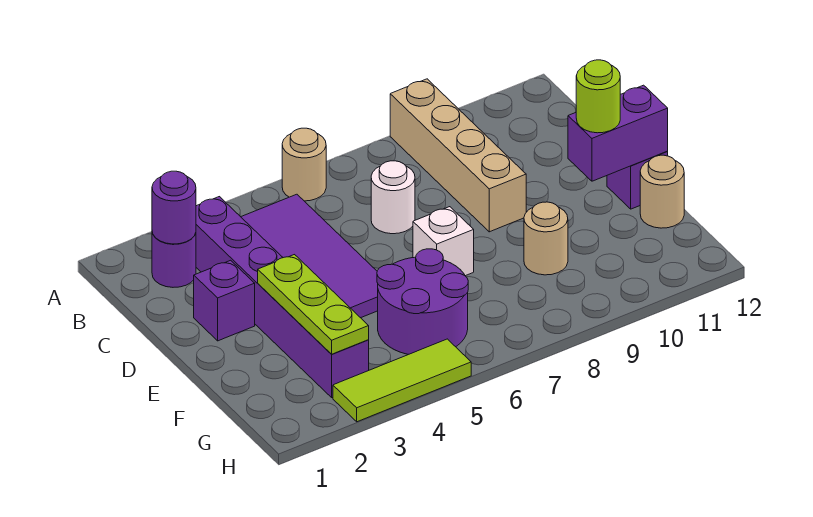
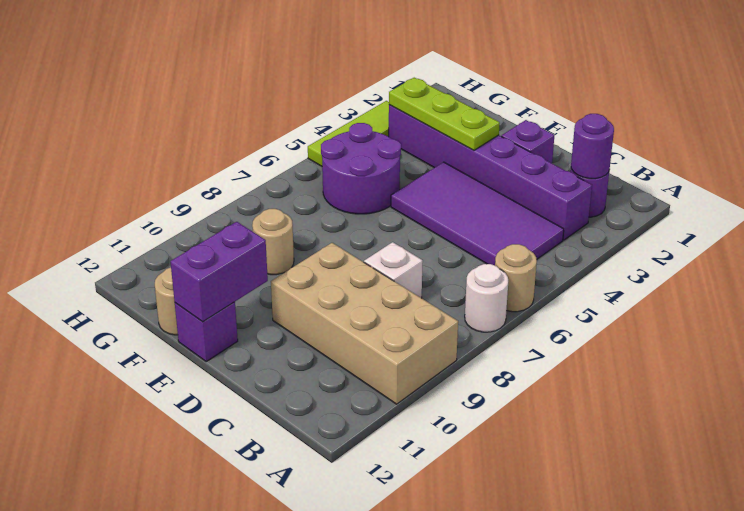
tan 1x4 brick [390,79,526,232] -> tan 2x4 brick [271,243,458,404]
white 1x1 round brick [371,161,415,234] -> white 1x1 round brick moved to [465,264,508,332]
white 1x1 brick [413,207,474,276] -> white 1x1 brick moved to [364,242,423,298]
lime 1x1 round brick [576,60,620,133] -> none

